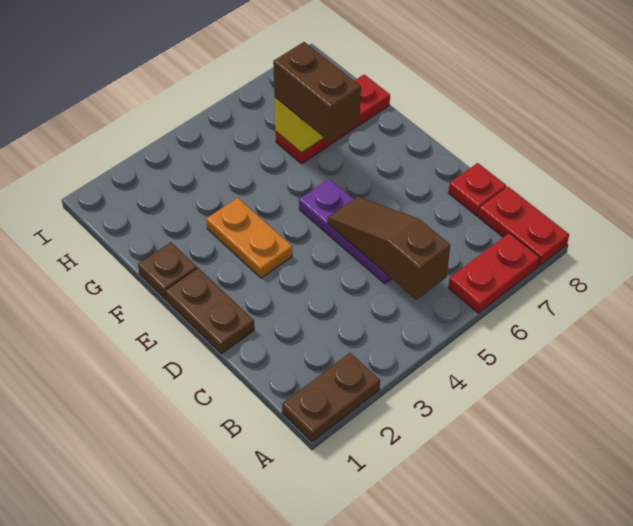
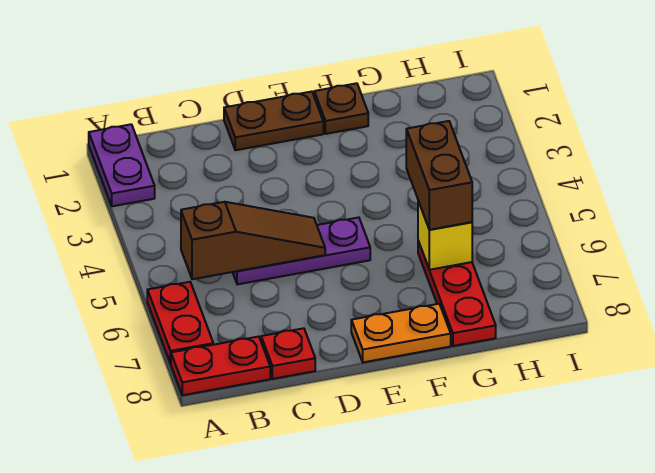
brown 1x2 plate [282,353,380,442] -> purple 1x2 plate [89,124,155,206]
orange 1x2 plate [206,198,292,278] -> orange 1x2 plate moved to [351,304,451,362]
brown 1x2 brick [273,42,361,142] -> brown 1x2 brick turned to [406,121,472,230]

